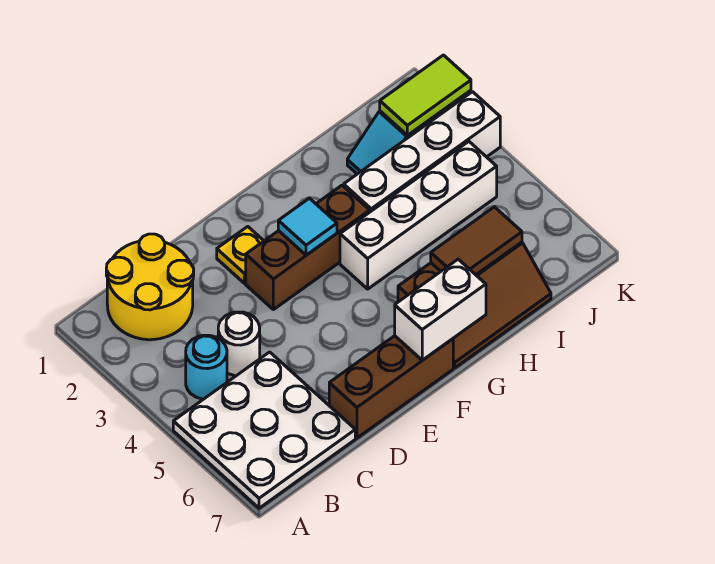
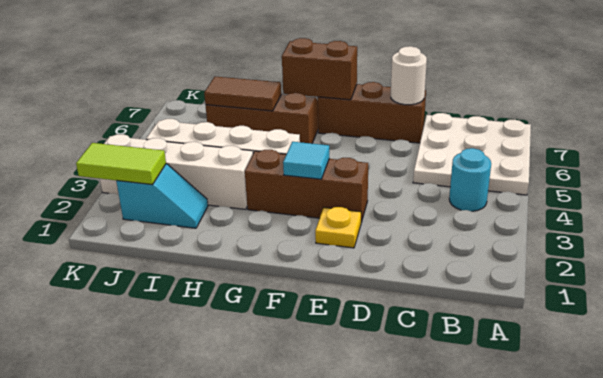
yellow 2x2 round brick [106,234,194,340] -> none
white 1x1 round brick [218,312,260,376] -> white 1x1 round brick moved to [391,46,427,105]
white 1x2 brick [395,259,486,360] -> brown 1x2 brick [282,38,357,100]

